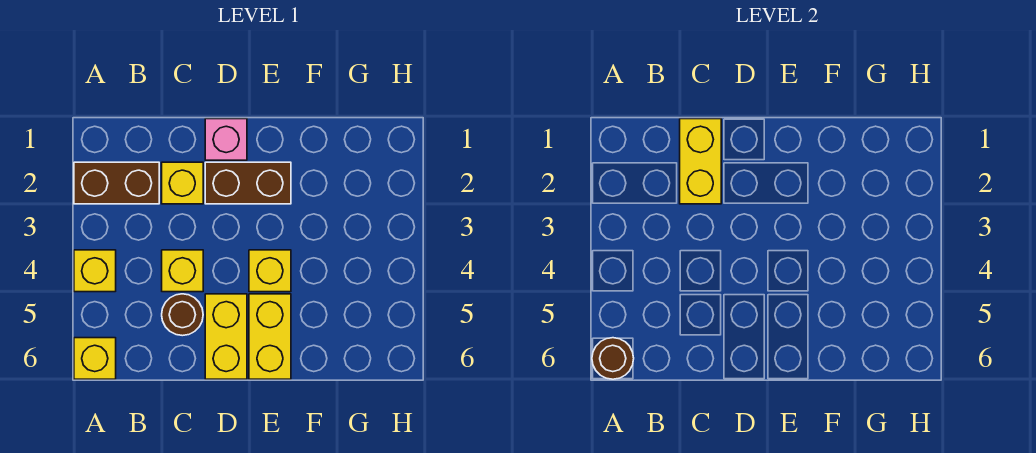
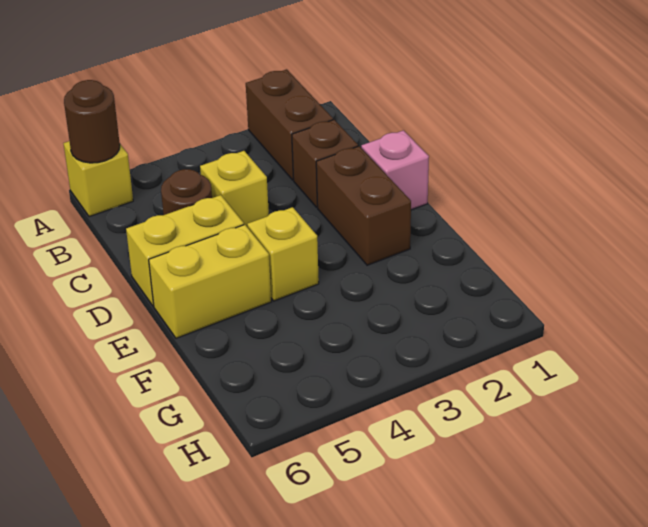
yellow 1x1 brick [74,250,116,292] -> none
yellow 1x2 brick [680,119,721,204] -> none
yellow 1x1 brick [162,162,203,204] -> brown 1x1 brick [292,120,358,207]

